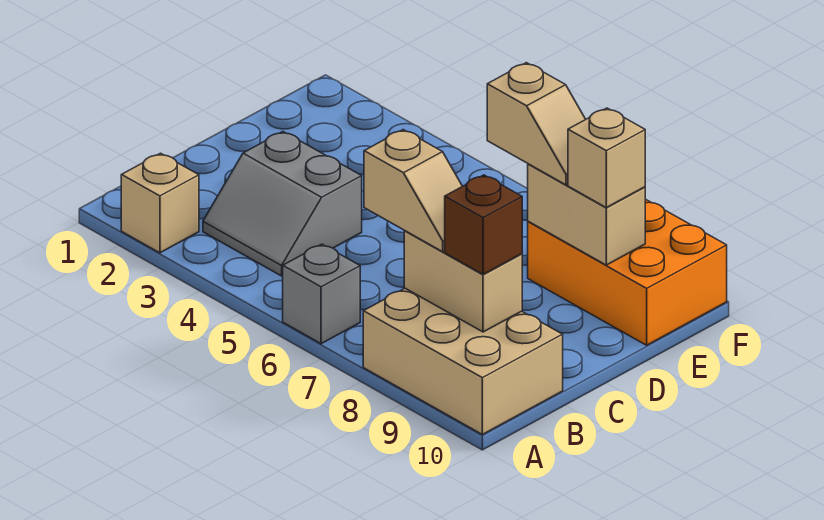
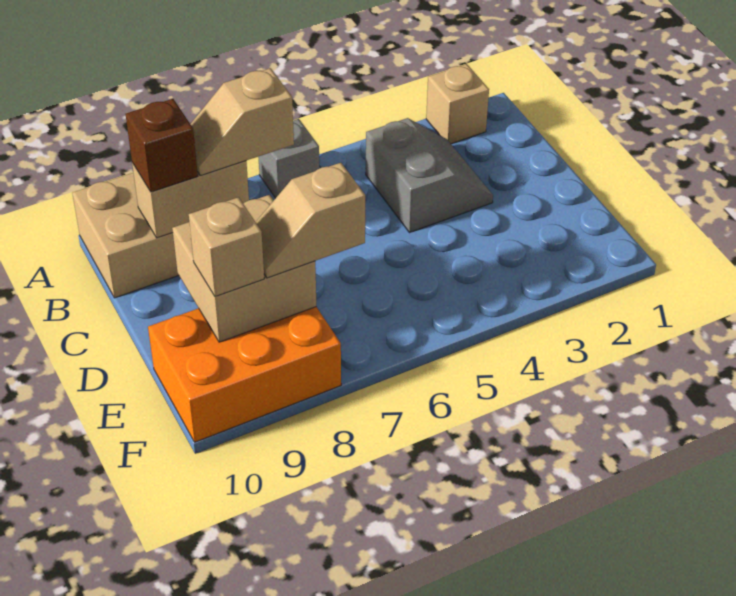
grey 2x2 slope [203,132,362,276] -> grey 2x2 slope turned to [366,118,493,233]
tan 1x2 brick [528,164,645,265] -> tan 2x2 brick [172,195,317,342]

